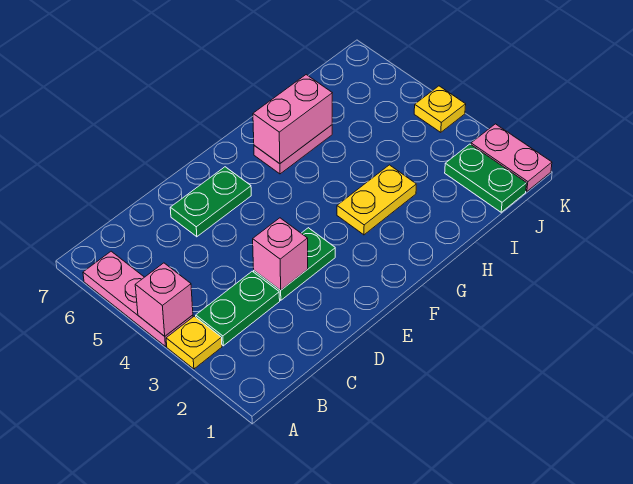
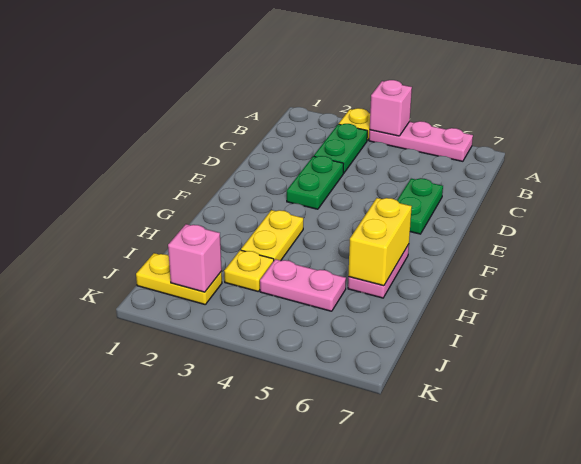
pink 1x1 brick [253,218,308,290] -> pink 1x1 brick moved to [168,224,222,292]
pink 1x2 brick [253,75,332,164] -> yellow 1x2 brick [348,198,412,286]
green 1x2 plate [445,144,527,212] -> yellow 1x2 plate [136,253,222,304]
pink 1x2 plate [471,124,552,191] -> pink 1x2 plate moved to [260,259,346,311]
yellow 1x1 plate [414,86,466,132] -> yellow 1x1 plate moved to [224,250,274,291]

